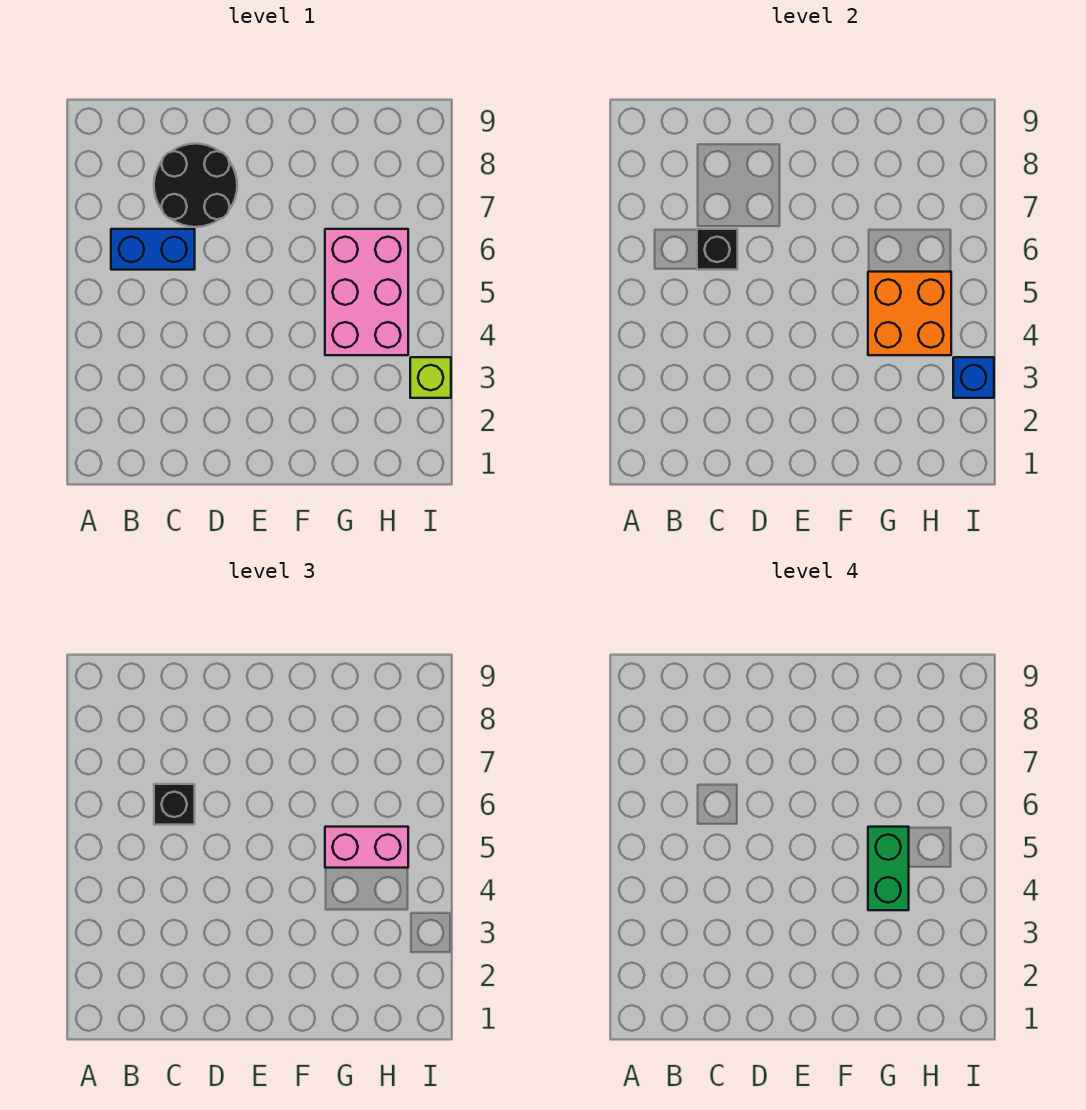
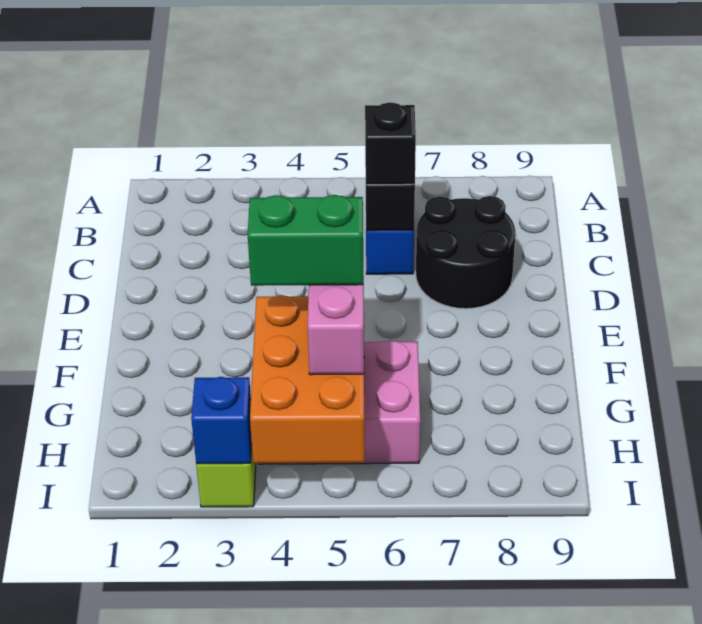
orange 2x2 brick [868,272,951,355] -> orange 2x3 brick [250,295,365,463]

